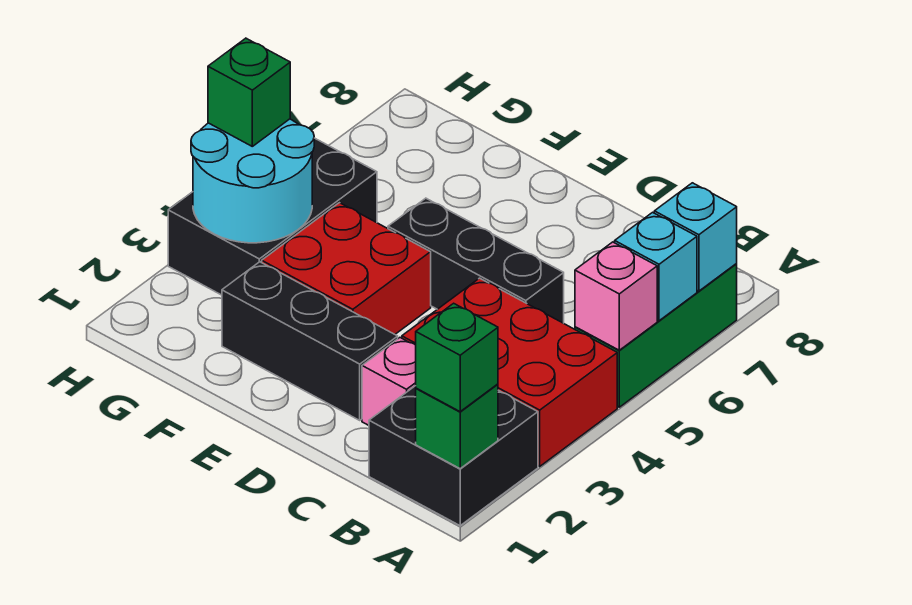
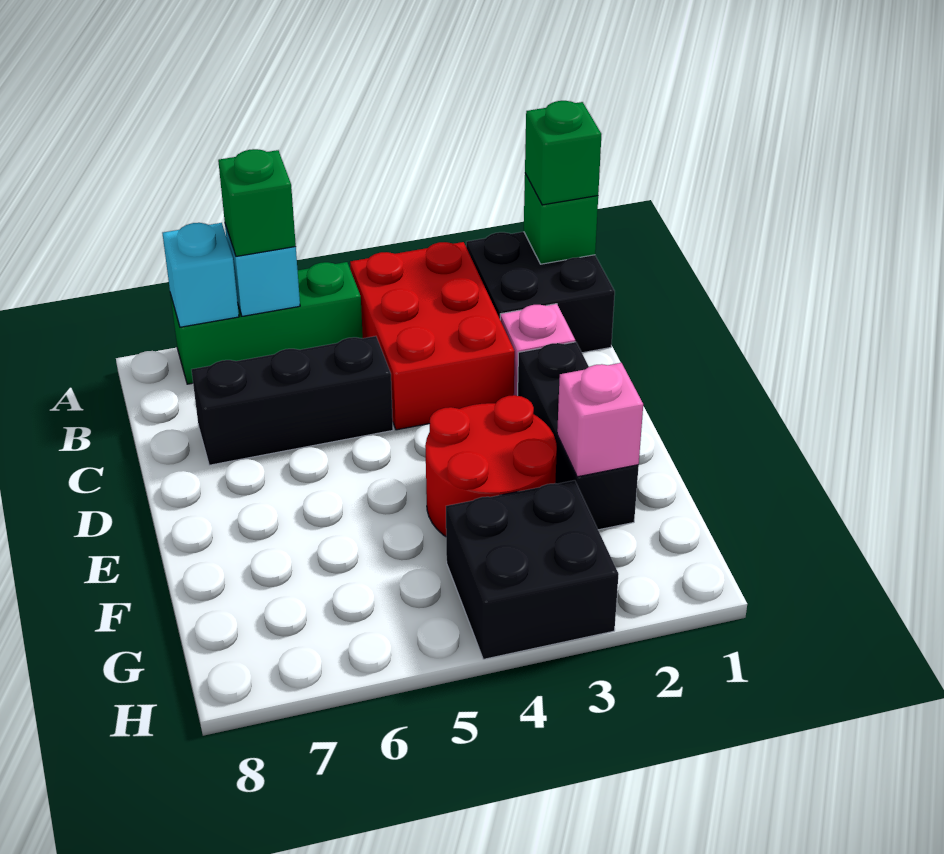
pink 1x1 brick [575,242,657,350] -> pink 1x1 brick moved to [557,363,643,477]
black 1x3 brick [388,198,564,323] -> black 1x3 brick turned to [191,336,393,465]
red 2x2 brick [262,203,431,334] -> red 2x2 round brick [425,395,557,536]
black 2x3 brick [168,138,377,295] -> black 2x2 brick [446,480,619,659]
cyan 2x2 round brick [191,119,314,243] -> none
green 1x1 brick [208,38,290,146] -> green 1x1 brick moved to [218,149,296,256]

